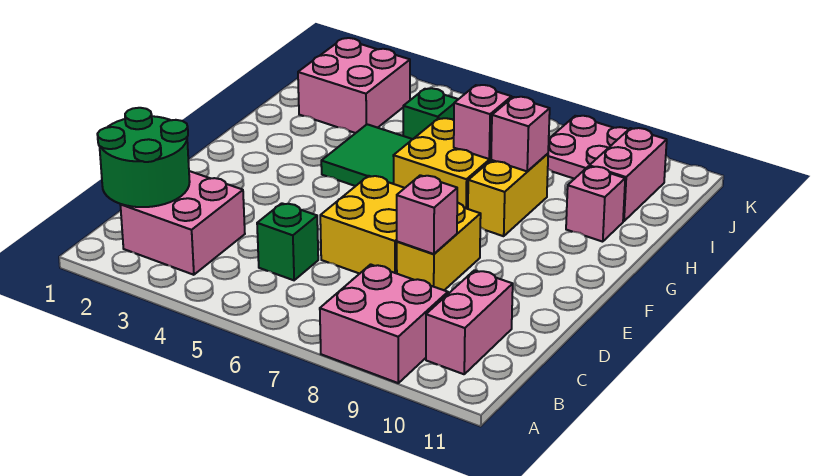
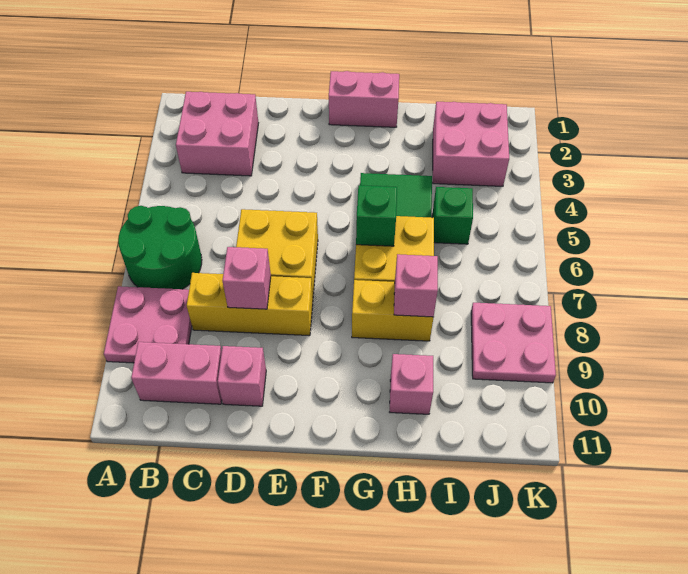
pink 2x2 brick [320,264,448,383] -> pink 2x2 plate [104,286,192,363]
green 2x2 round brick [97,108,190,207] -> green 2x2 round brick moved to [118,206,202,289]
green 1x1 brick [257,203,318,280] -> green 1x1 brick moved to [356,185,397,246]
yellow 1x2 brick [397,203,481,290] -> yellow 1x3 brick [187,273,313,336]
pink 1x1 brick [454,85,512,159] -> pink 1x1 brick moved to [218,346,266,406]
pink 1x2 brick [589,128,667,221] -> pink 1x2 brick moved to [329,71,399,127]

